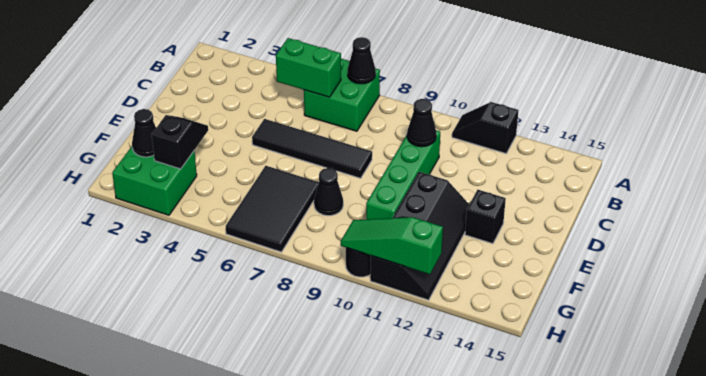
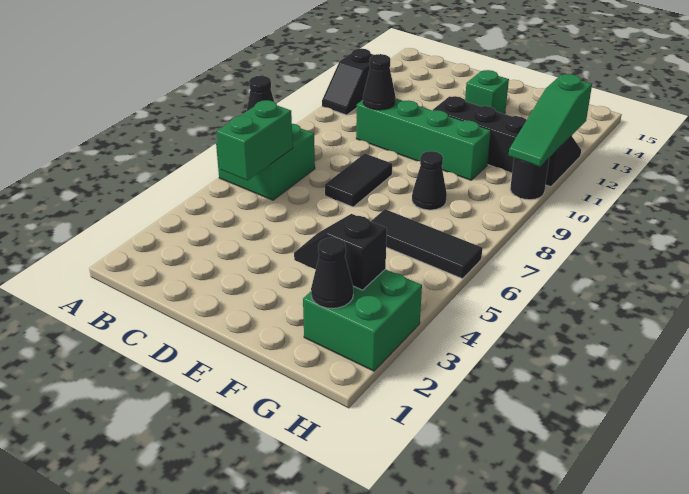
black 1x4 tile [252,119,372,178] -> black 1x2 tile [325,153,392,207]
black 1x1 brick [465,190,506,244] -> green 1x1 brick [465,70,509,114]
black 2x3 tile [226,166,319,252] -> black 1x3 tile [371,209,482,279]

